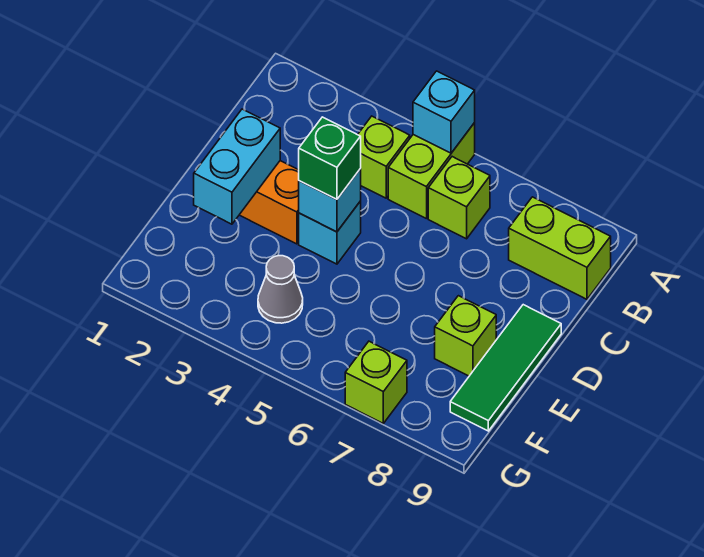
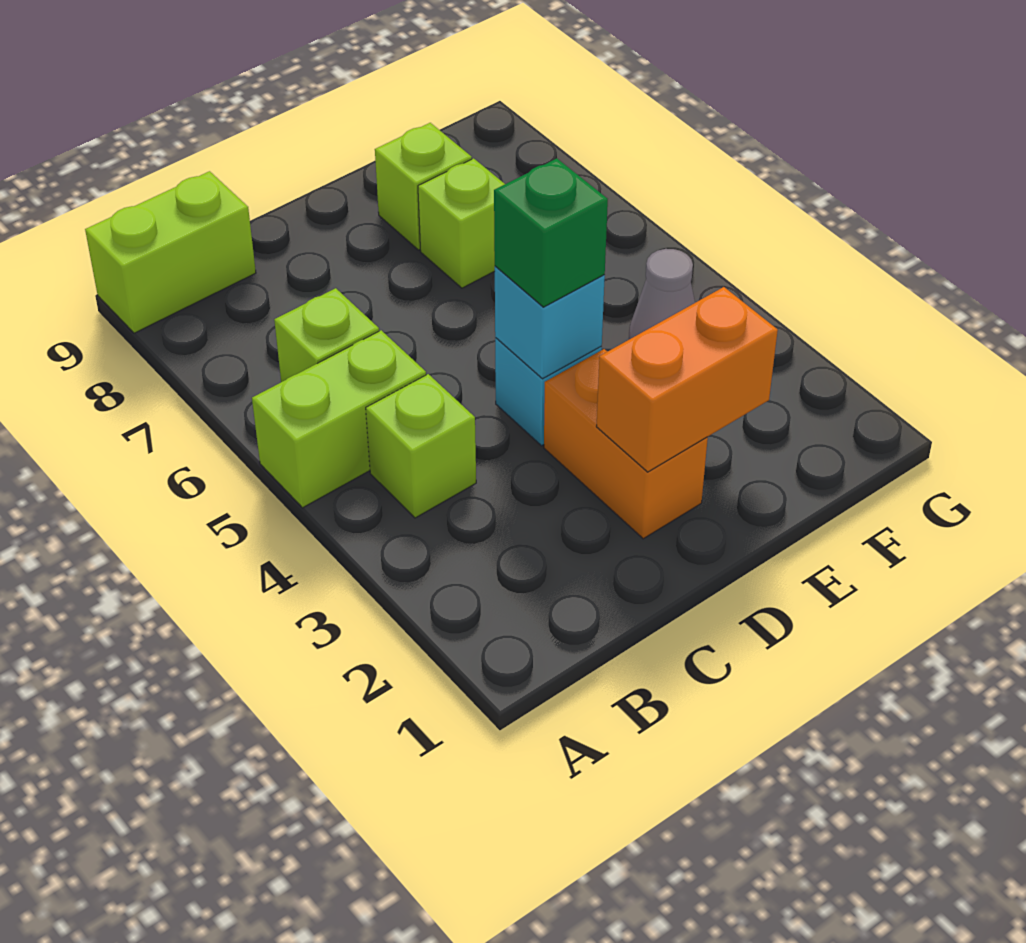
cyan 1x1 brick [413,71,475,153] -> none
lime 1x2 brick [509,197,611,299] -> lime 1x2 brick turned to [85,171,256,333]
cyan 1x2 brick [194,109,280,224] -> orange 1x2 brick [597,287,778,472]
green 1x3 tile [450,305,561,431] -> none
lime 1x1 brick [345,341,407,423] -> lime 1x1 brick moved to [418,158,505,288]

